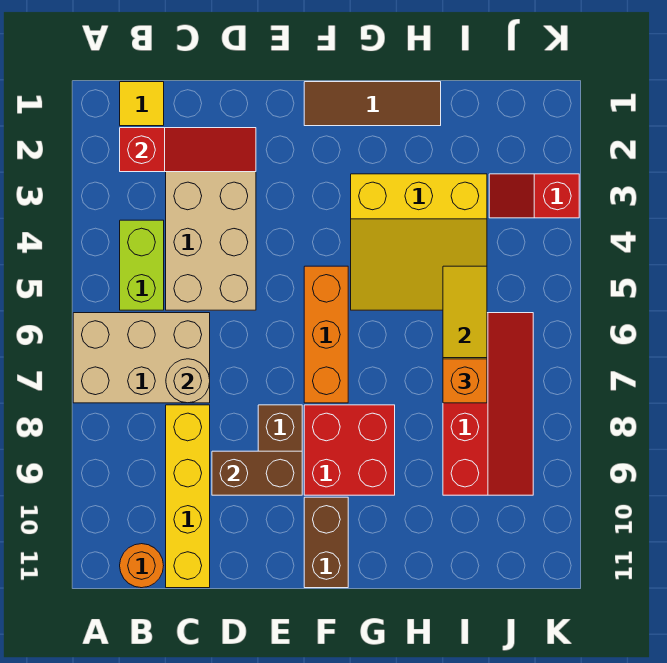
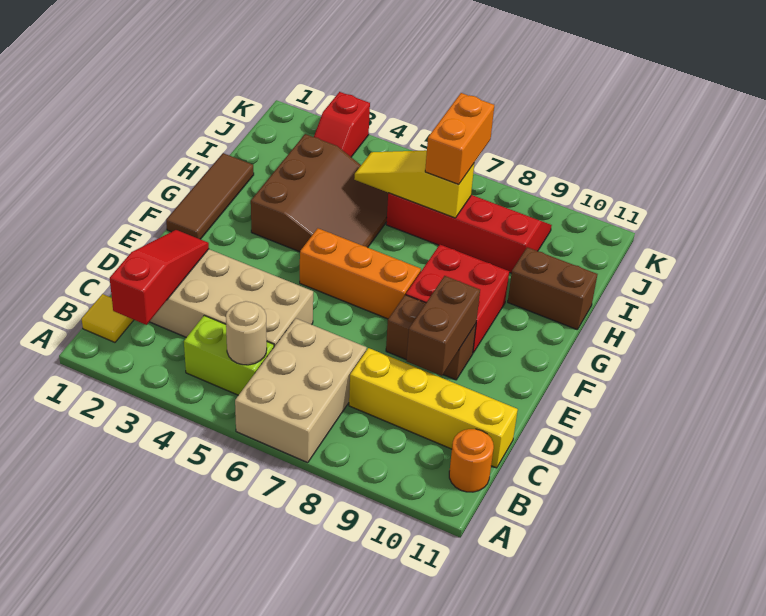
tan 1x1 round brick [166,359,210,403] -> tan 1x1 round brick moved to [226,301,267,365]
brown 1x2 brick [304,497,348,588] -> brown 1x2 brick moved to [508,247,597,330]
yellow 3x3 slope [351,174,487,310] -> brown 3x3 slope [251,134,388,252]
orange 1x1 brick [443,359,487,403] -> orange 1x2 brick [425,93,494,185]

